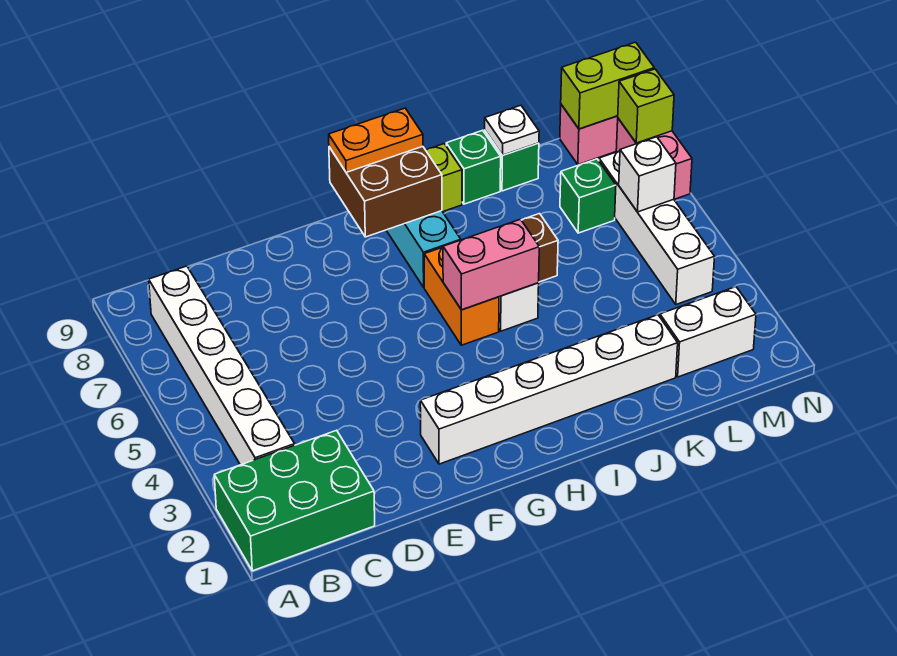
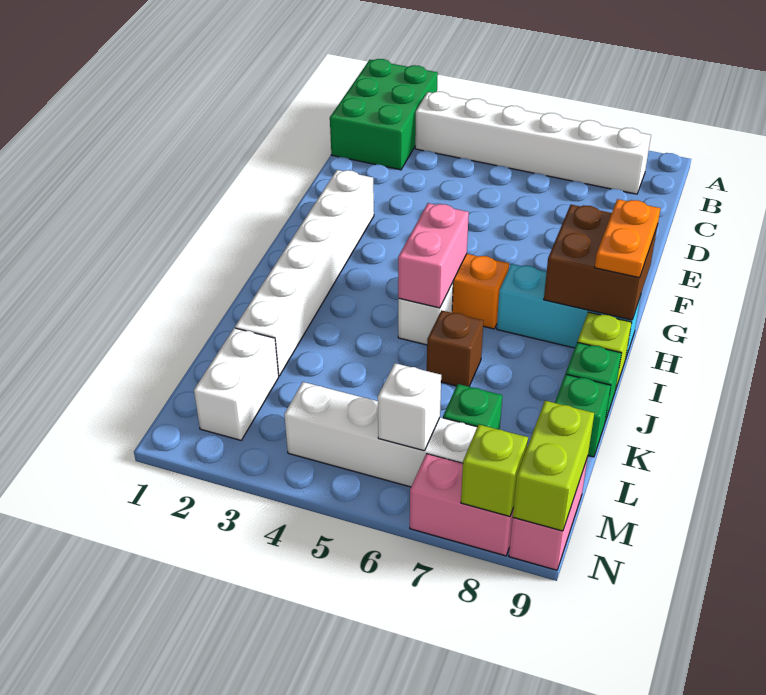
white 1x1 plate [485,105,539,155] -> none

